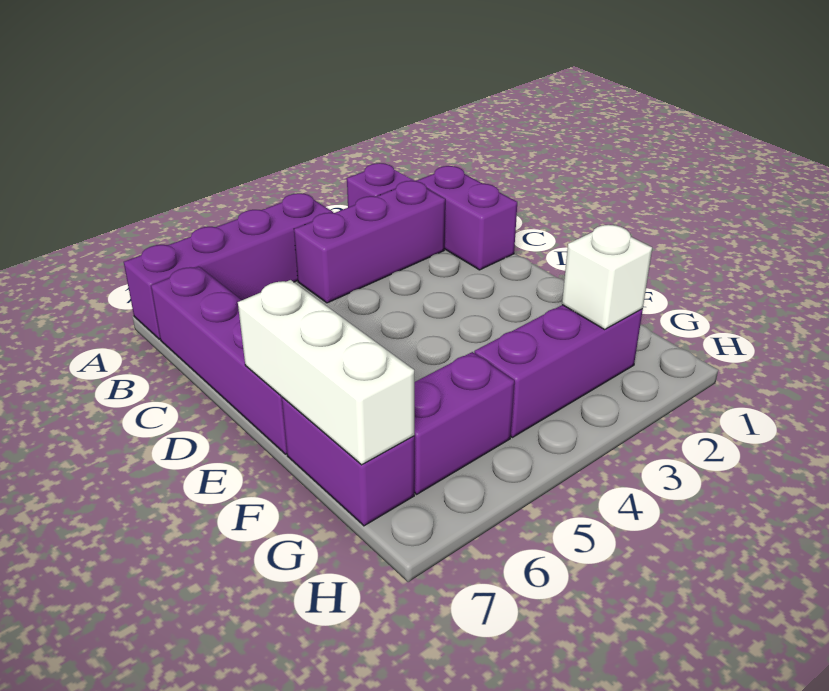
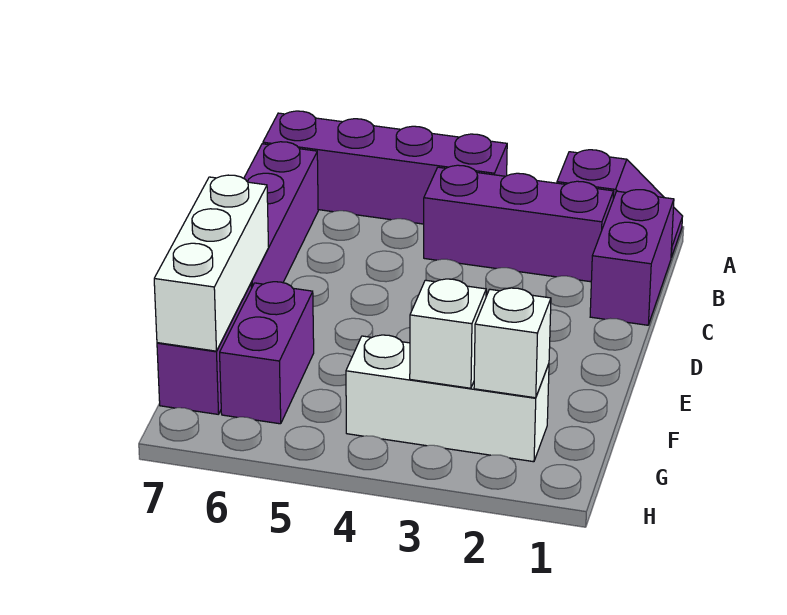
purple 1x3 brick [474,305,643,437] -> white 1x3 brick [346,335,549,462]
none -> white 1x1 brick [410,279,486,388]
purple 1x2 brick [414,352,514,494] -> purple 1x2 brick turned to [220,282,314,424]

